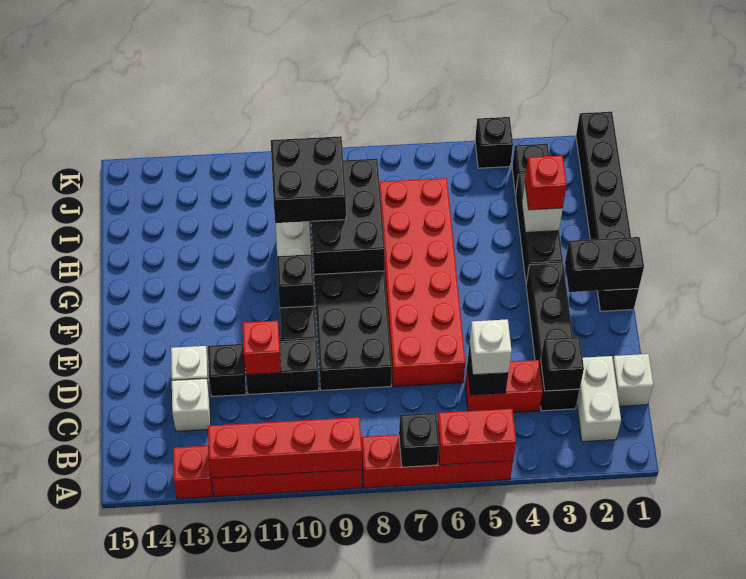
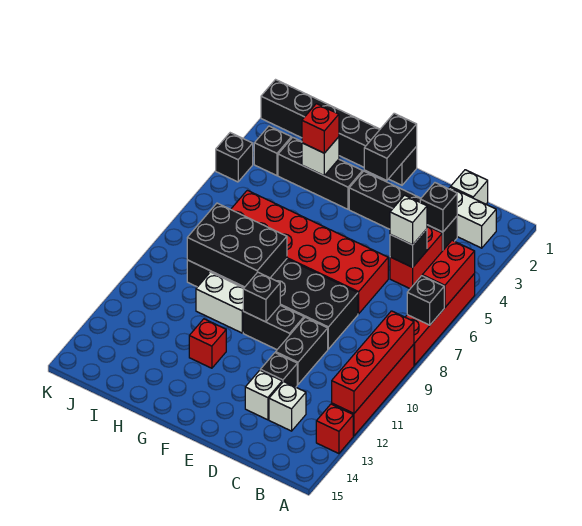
red 1x1 brick [242,321,281,375] -> red 1x1 brick moved to [189,319,226,368]
black 2x2 brick [271,136,346,223] -> none

